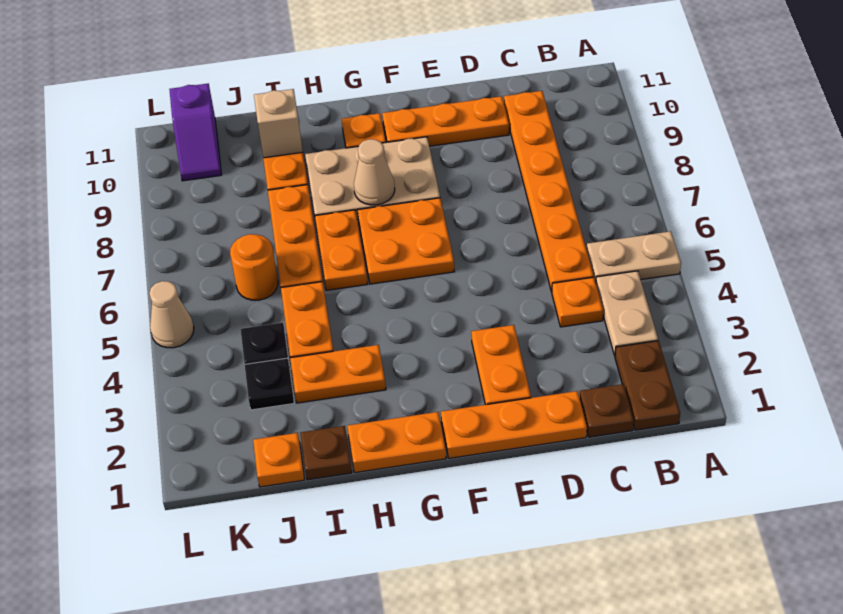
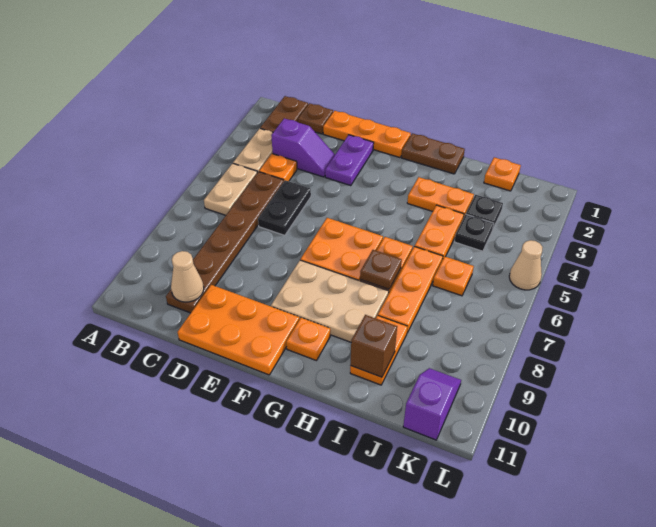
tan 1x2 plate [587,231,681,282] -> tan 1x2 plate turned to [204,163,257,215]
none -> purple 1x2 slope [271,118,335,177]
orange 1x6 plate [504,91,594,292] -> brown 1x6 plate [166,172,284,313]
none -> black 1x2 plate [258,180,311,235]
orange 1x3 plate [382,96,509,146] -> orange 2x3 plate [178,285,299,375]
orange 1x2 plate [471,325,531,405] -> purple 1x2 plate [325,135,374,186]
orange 1x2 plate [347,412,446,473] -> brown 1x2 plate [401,133,465,174]
tan 1x1 cone [354,139,395,205] -> tan 1x1 cone moved to [171,251,204,302]
brown 1x1 plate [300,426,352,480] -> brown 1x1 plate moved to [360,250,402,289]
tan 1x1 brick [254,89,303,158] -> brown 1x1 brick [350,315,397,377]
orange 1x1 round brick [230,234,278,300] -> orange 1x1 plate [433,257,474,296]

